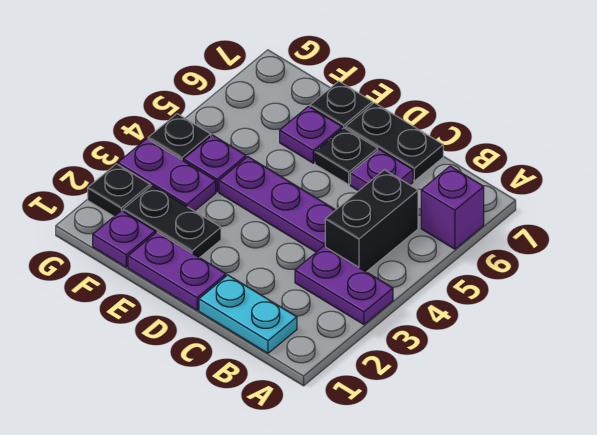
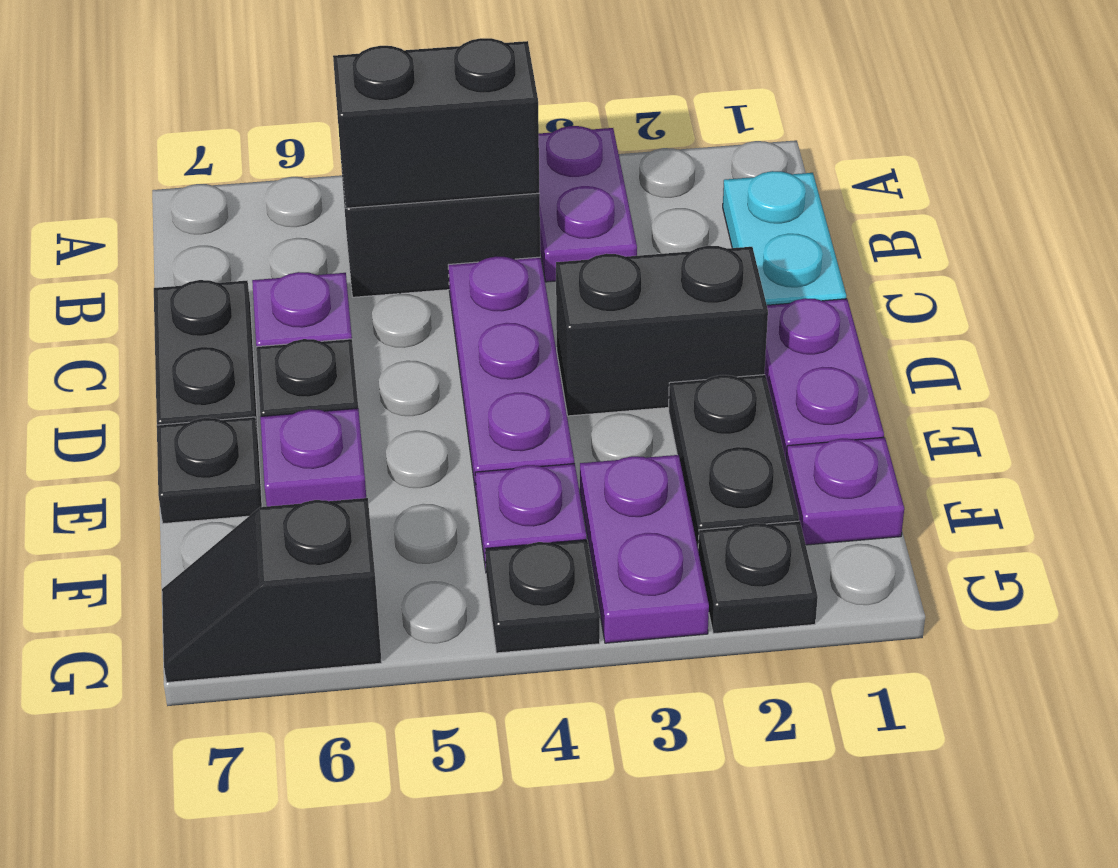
purple 1x1 brick [421,166,484,249] -> none
none -> black 1x2 brick [333,38,539,208]
none -> black 1x2 brick [556,246,768,416]
none -> black 1x2 slope [162,498,382,682]

